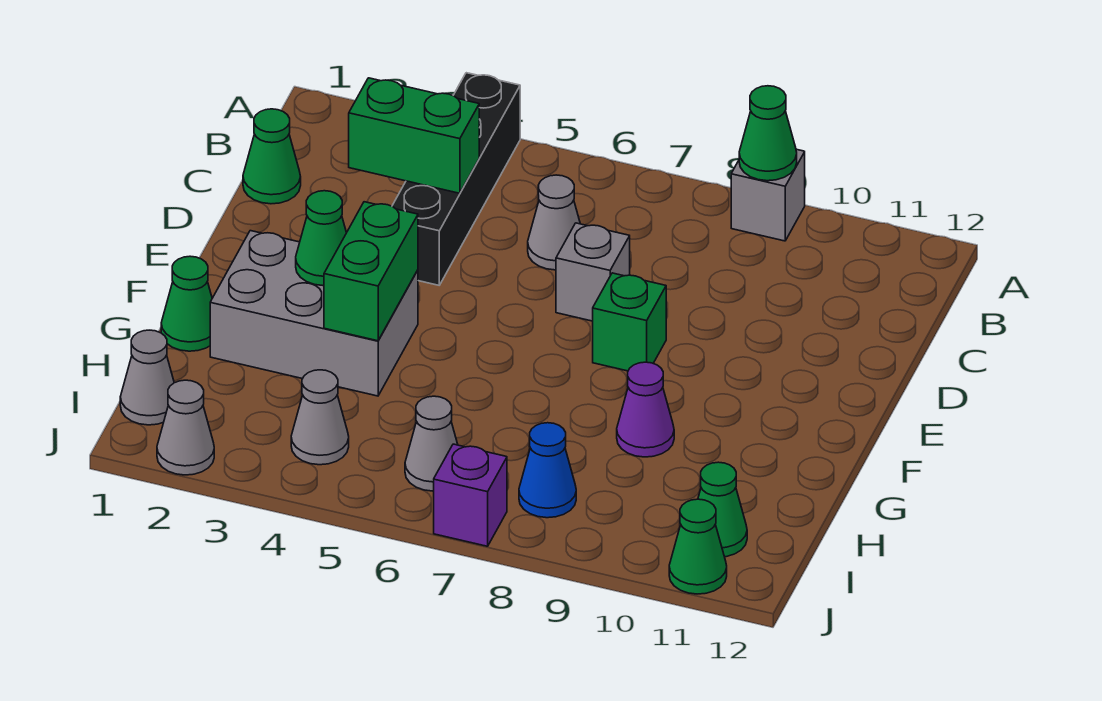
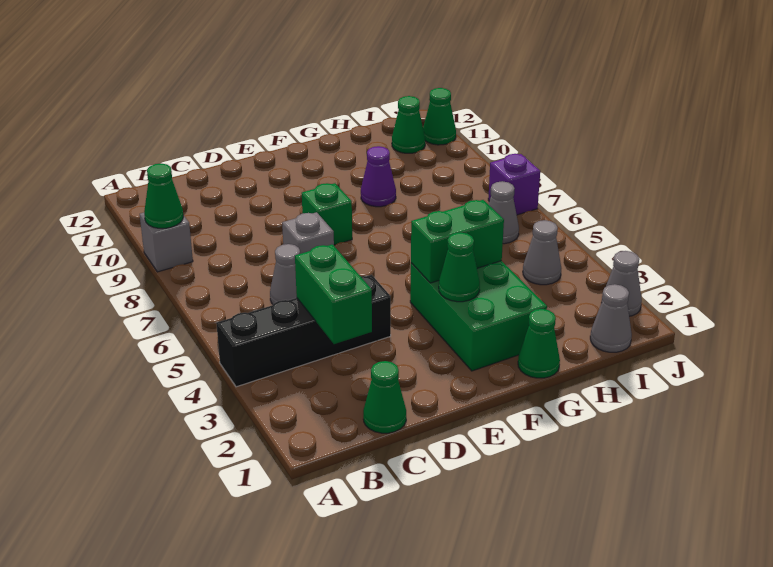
grey 2x3 brick [210,231,418,396] -> green 2x3 brick [410,261,547,371]
blue 1x1 cone [519,423,576,518] -> none

